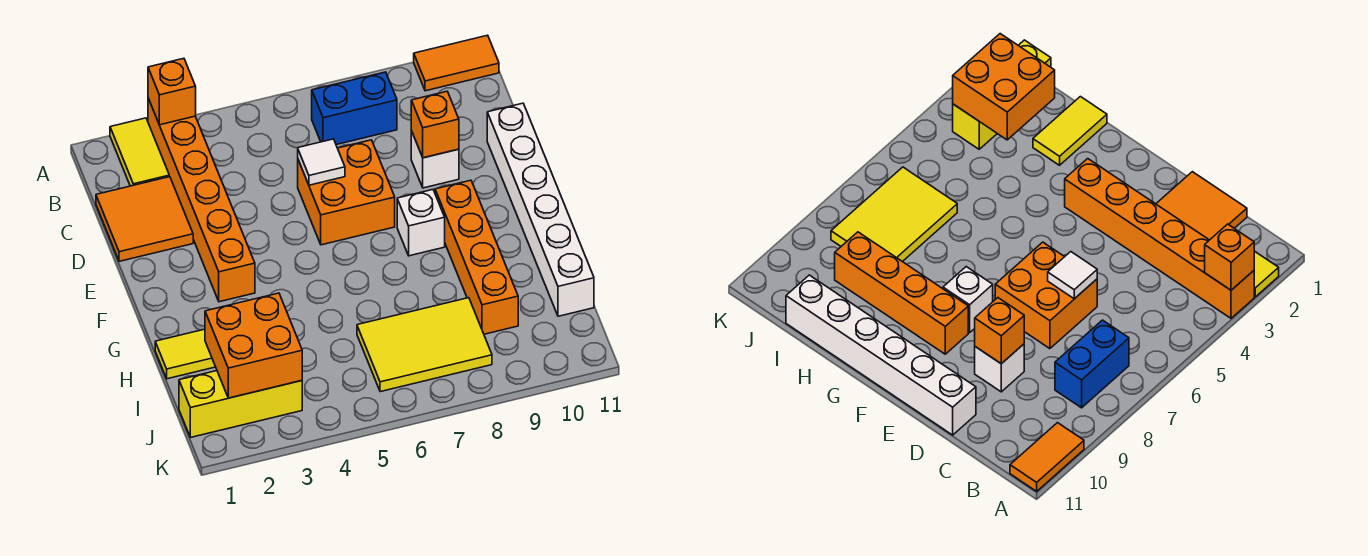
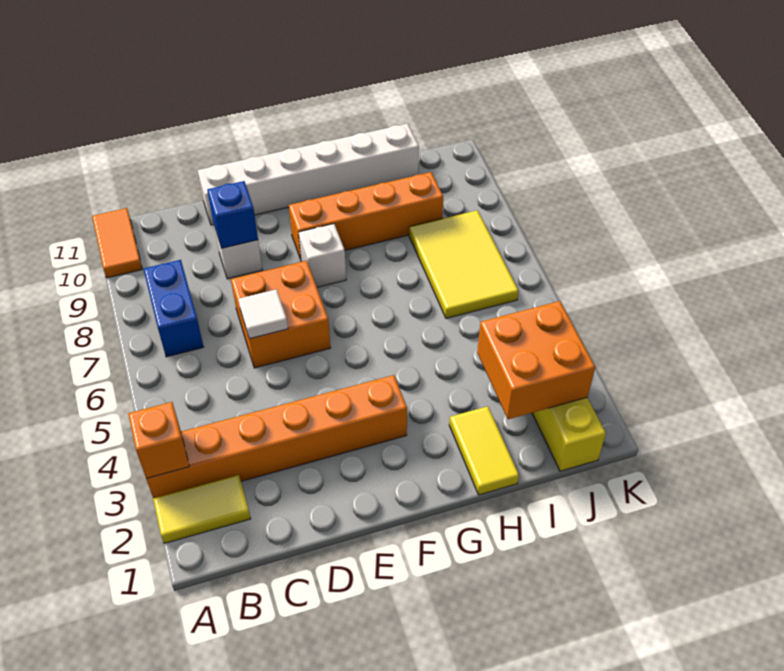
orange 2x2 tile [96,177,193,261] -> none
orange 1x1 brick [411,91,459,158] -> blue 1x1 brick [207,181,258,248]

